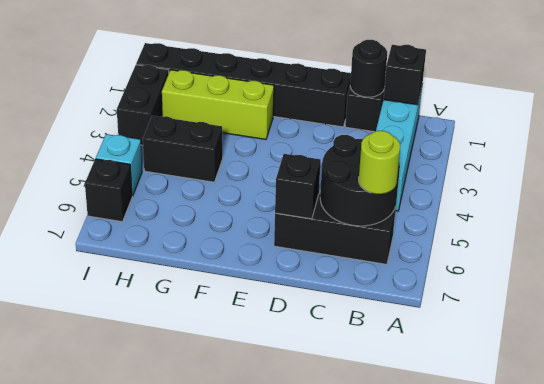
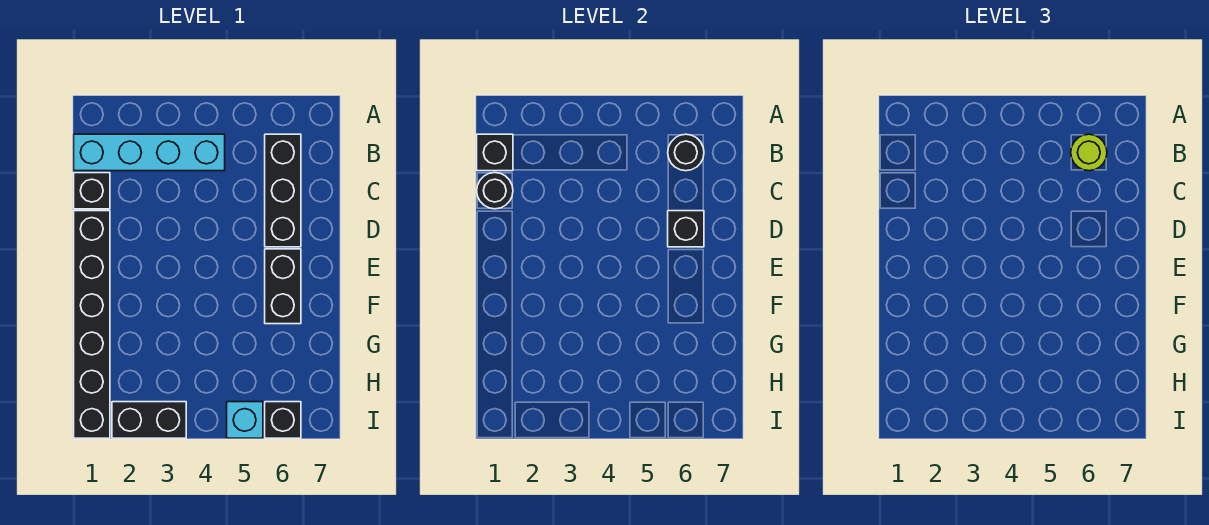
black 2x2 round brick [320,135,400,226] -> black 1x1 round brick [668,134,704,171]
lime 1x3 brick [162,70,274,139] -> none
black 1x2 brick [143,116,223,182] -> black 1x2 brick moved to [265,249,301,324]

